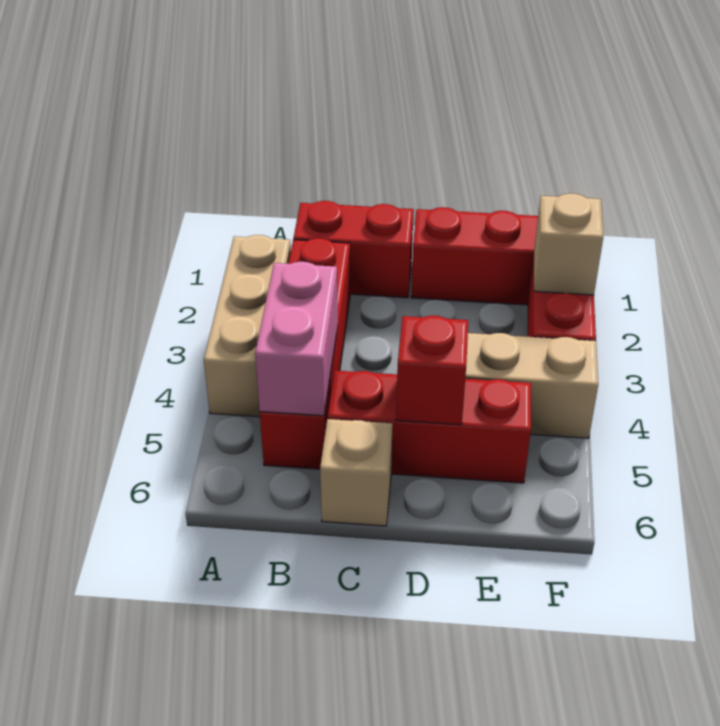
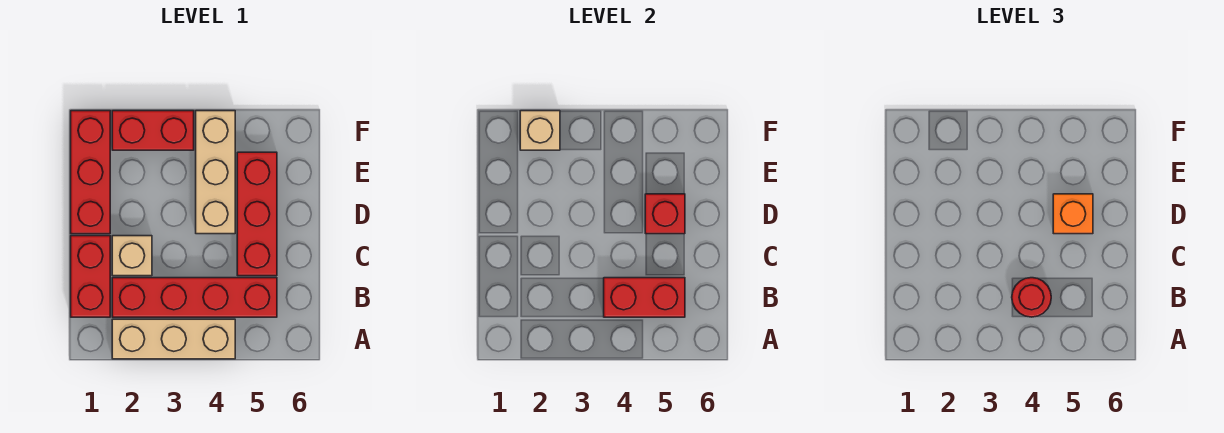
pink 1x2 brick [255,262,338,416] -> red 1x2 brick [604,278,685,317]
none -> red 1x1 round brick [1012,278,1051,317]
tan 1x1 brick [320,419,393,526] -> tan 1x1 brick moved to [112,236,152,276]
none -> orange 1x1 brick [1053,194,1093,234]

